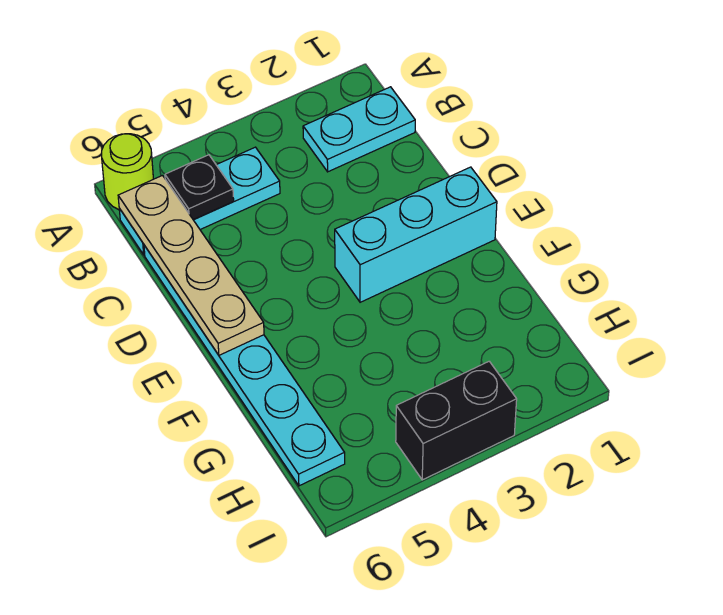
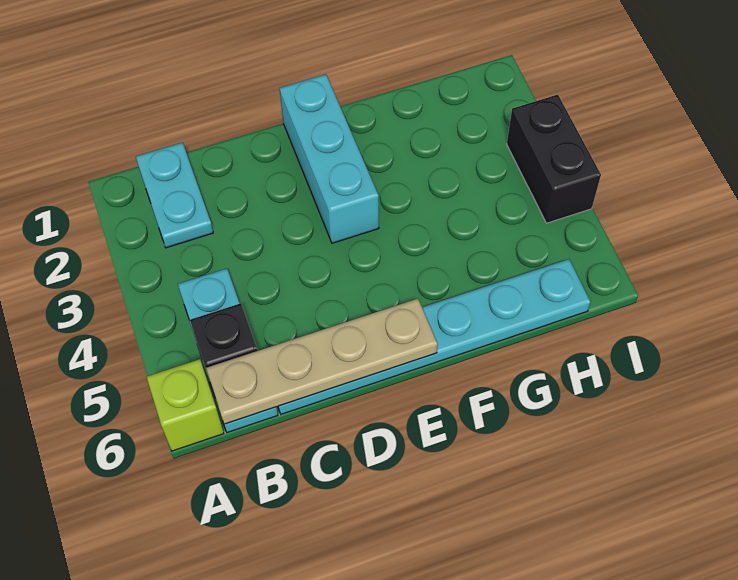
lime 1x1 round brick [102,134,153,210] -> lime 1x1 brick [147,359,224,451]

